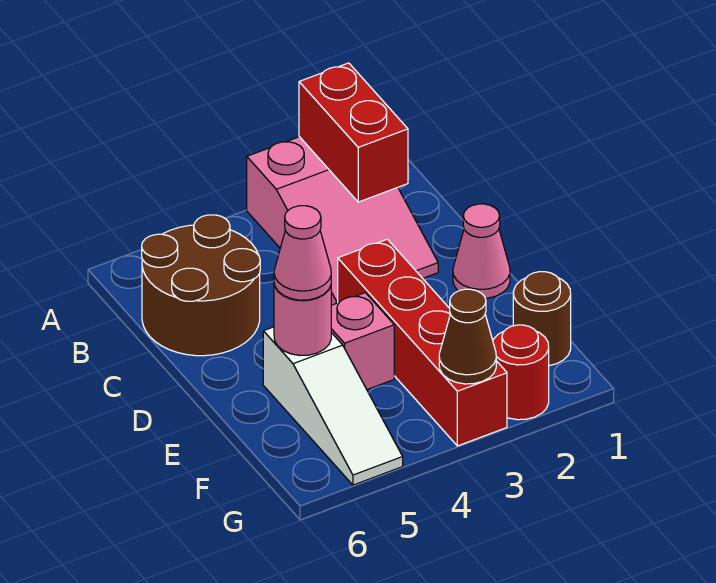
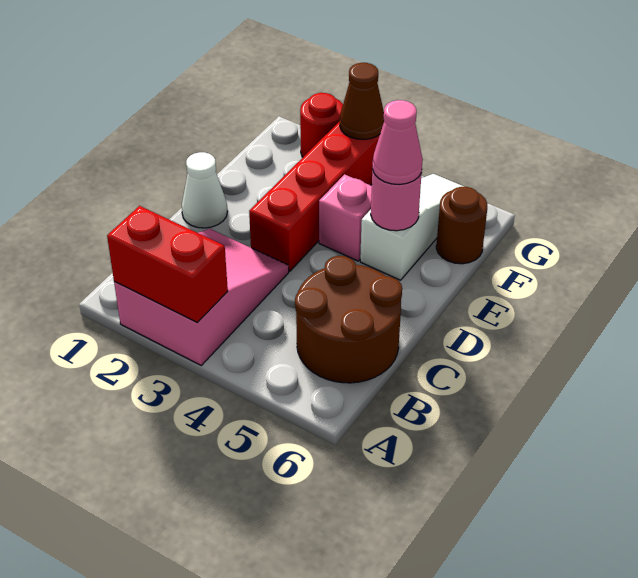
red 1x2 brick [299,63,408,202] -> red 1x2 brick turned to [107,206,228,323]
pink 1x1 cone [453,204,510,298] -> white 1x1 cone [182,152,228,228]
brown 1x1 round brick [513,272,571,366] -> brown 1x1 round brick moved to [436,187,488,264]

